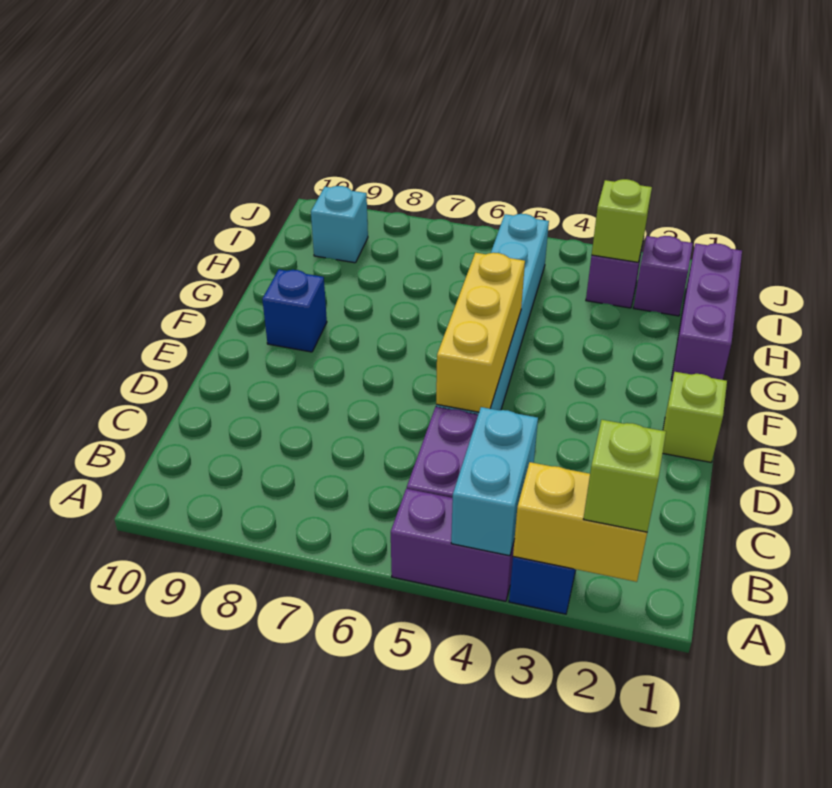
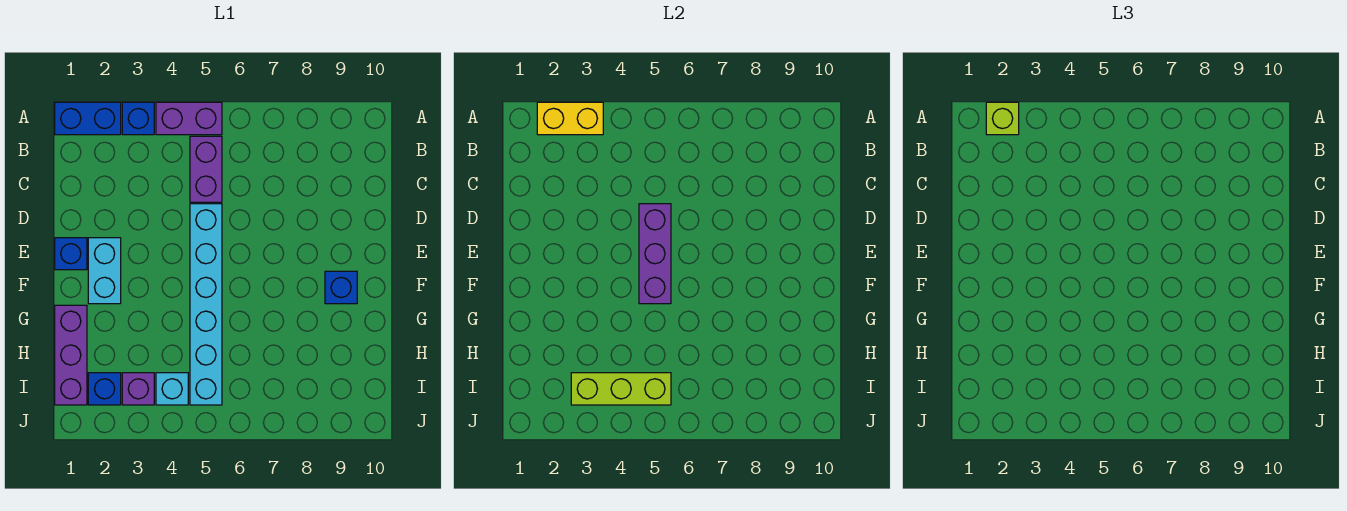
none -> blue 1x2 brick [55,102,121,135]
cyan 1x2 brick [451,407,538,556] -> cyan 1x2 brick moved to [88,238,121,304]
yellow 1x3 brick [436,253,525,412] -> purple 1x3 brick [639,204,671,304]
lime 1x1 brick [663,372,727,462] -> blue 1x1 brick [55,238,87,270]
purple 1x1 brick [634,236,693,316] -> blue 1x1 brick [88,373,121,405]
lime 1x1 brick [592,179,652,262] -> lime 1x3 brick [571,373,671,405]
cyan 1x1 brick [311,186,368,263] -> cyan 1x1 brick moved to [156,373,188,405]

